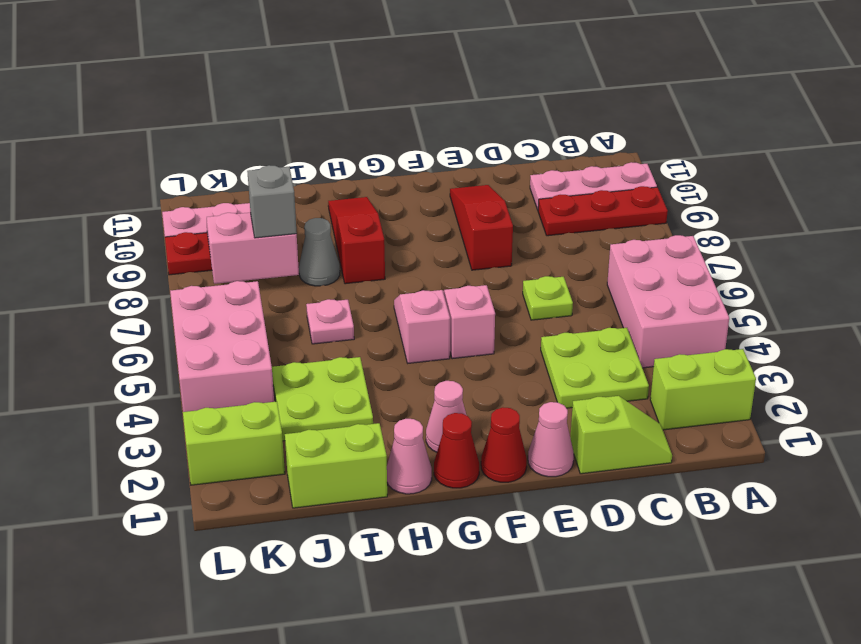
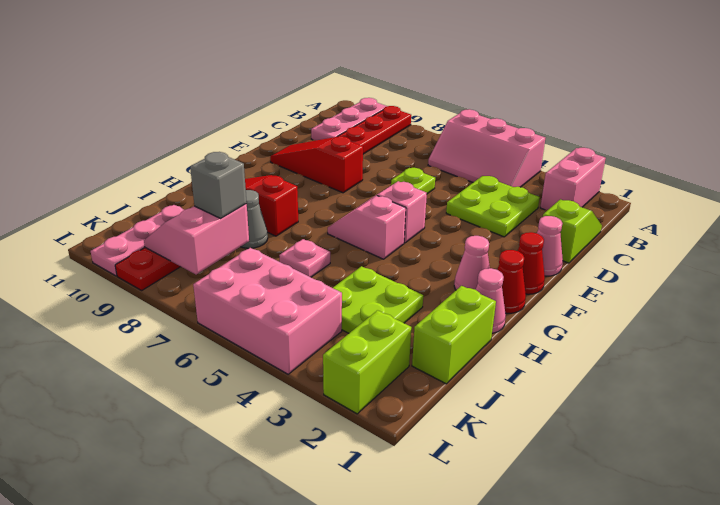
lime 1x2 brick [650,349,756,430] -> pink 1x2 brick [540,148,606,210]
pink 2x3 brick [607,235,729,368] -> pink 2x3 slope [428,109,545,187]

